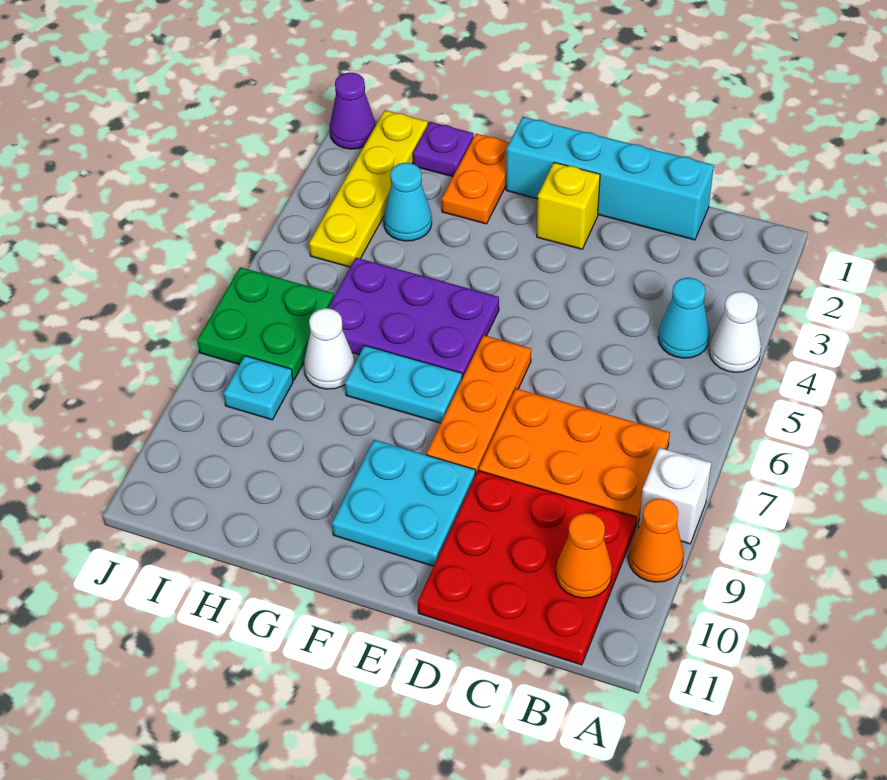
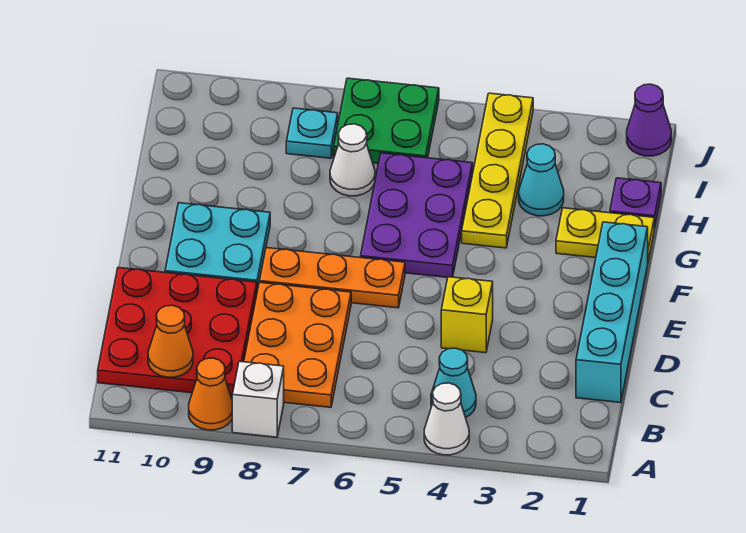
yellow 1x1 brick [537,162,600,249] -> yellow 1x1 brick moved to [441,277,493,353]
cyan 1x2 plate [345,345,462,423] -> none
orange 1x2 plate [442,134,509,224] -> yellow 1x2 plate [556,208,654,261]
yellow 1x4 plate [309,110,428,267] -> yellow 1x4 plate turned to [462,93,533,248]

